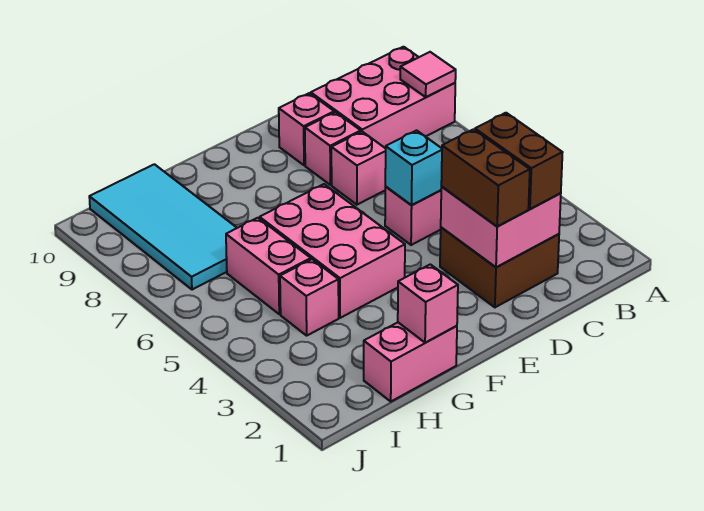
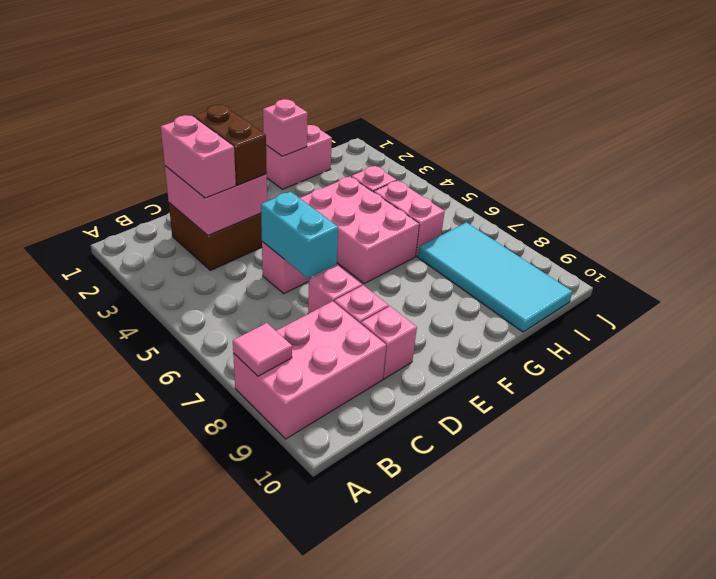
brown 1x2 brick [475,113,563,209] -> pink 1x2 brick [161,115,236,198]
cyan 1x1 brick [385,130,442,205] -> cyan 1x2 brick [261,192,338,278]

